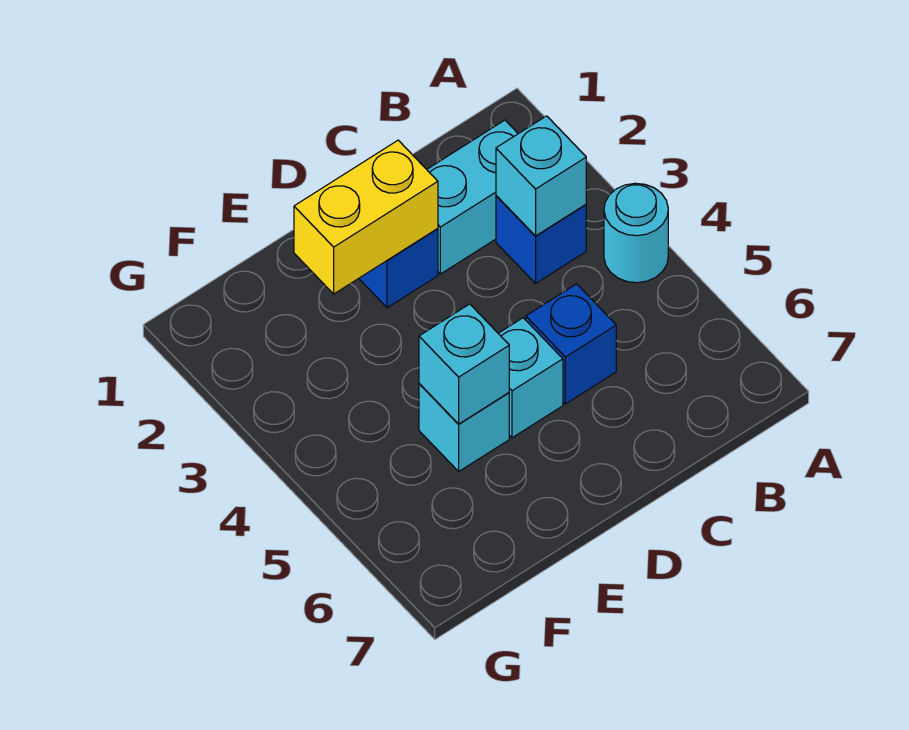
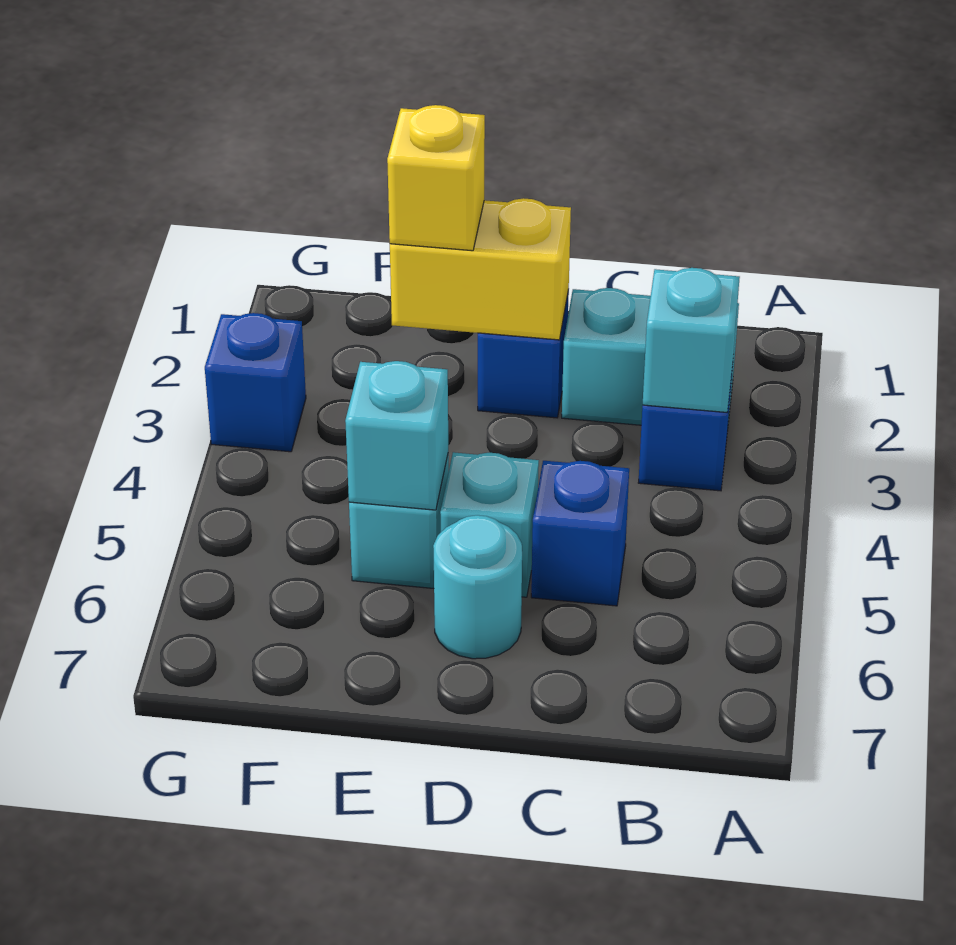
cyan 1x1 round brick [604,183,668,283] -> cyan 1x1 round brick moved to [433,515,522,659]
none -> yellow 1x1 brick [387,105,485,251]
none -> blue 1x1 brick [205,313,306,452]

